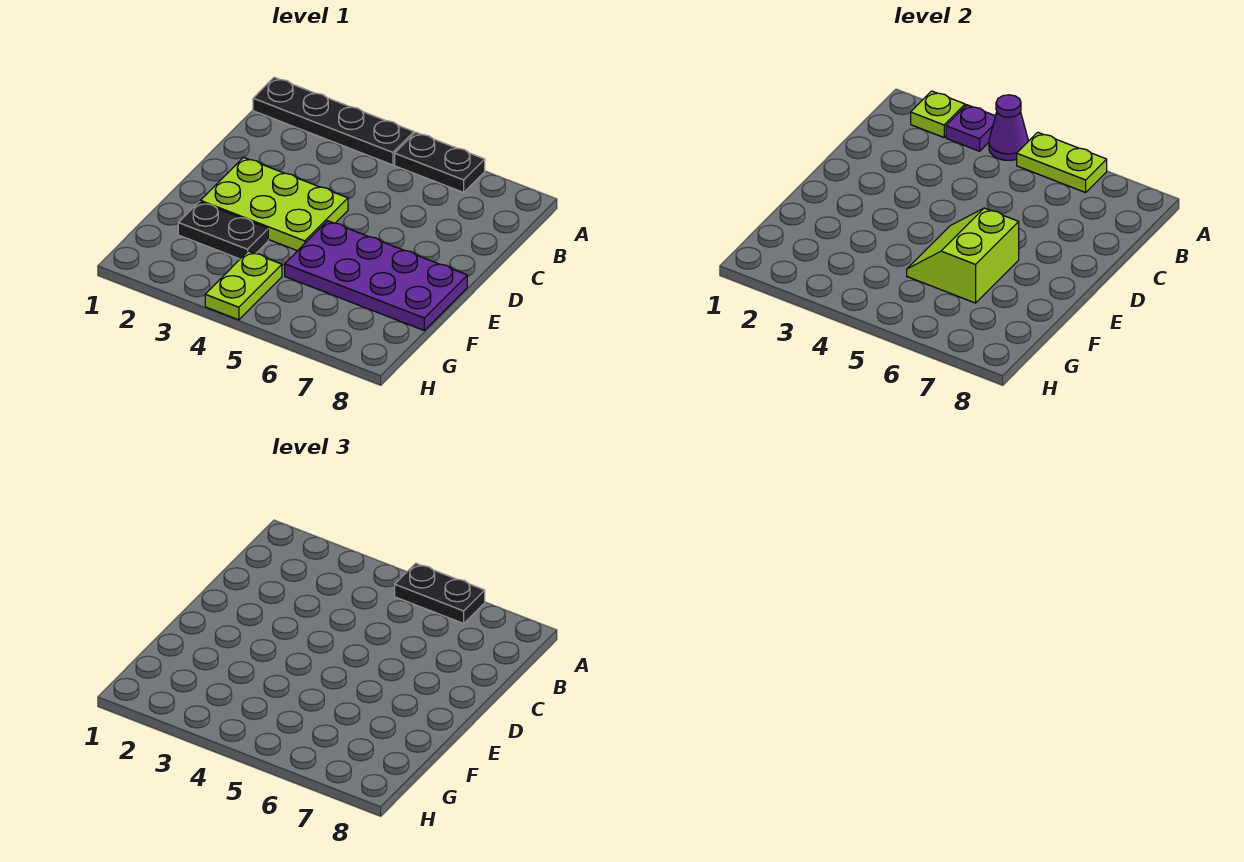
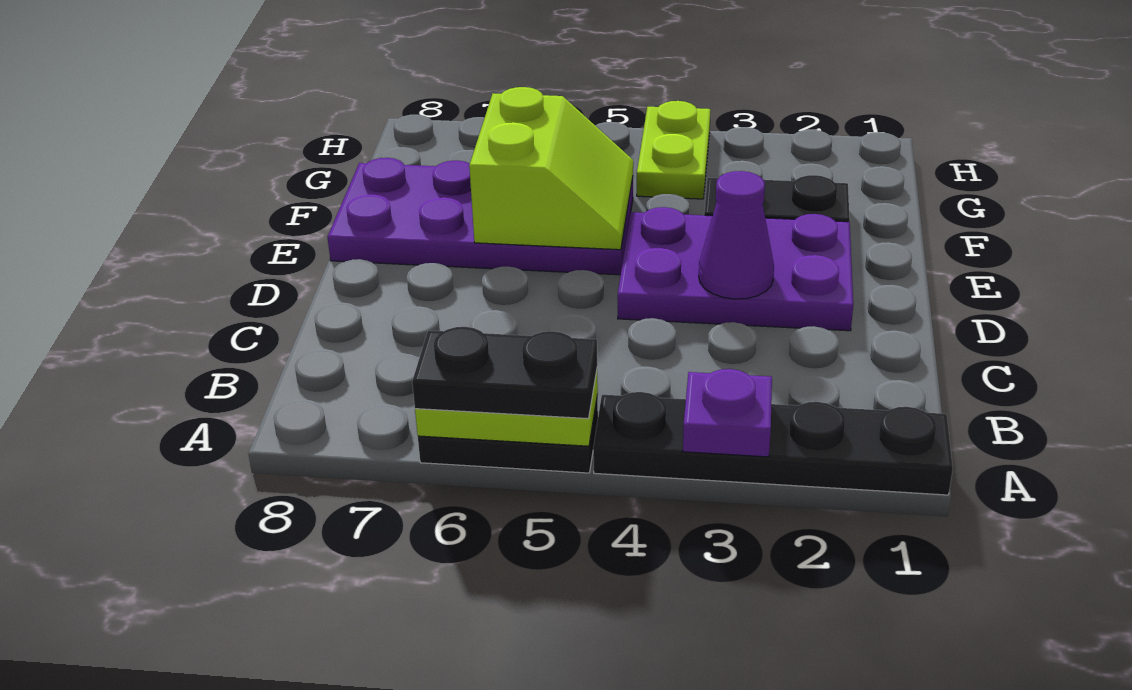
lime 1x1 plate [911,91,965,137] -> none
purple 1x1 cone [989,95,1028,160] -> purple 1x1 cone moved to [699,171,774,299]
lime 2x3 plate [200,157,348,251] -> purple 2x3 plate [618,207,853,331]

